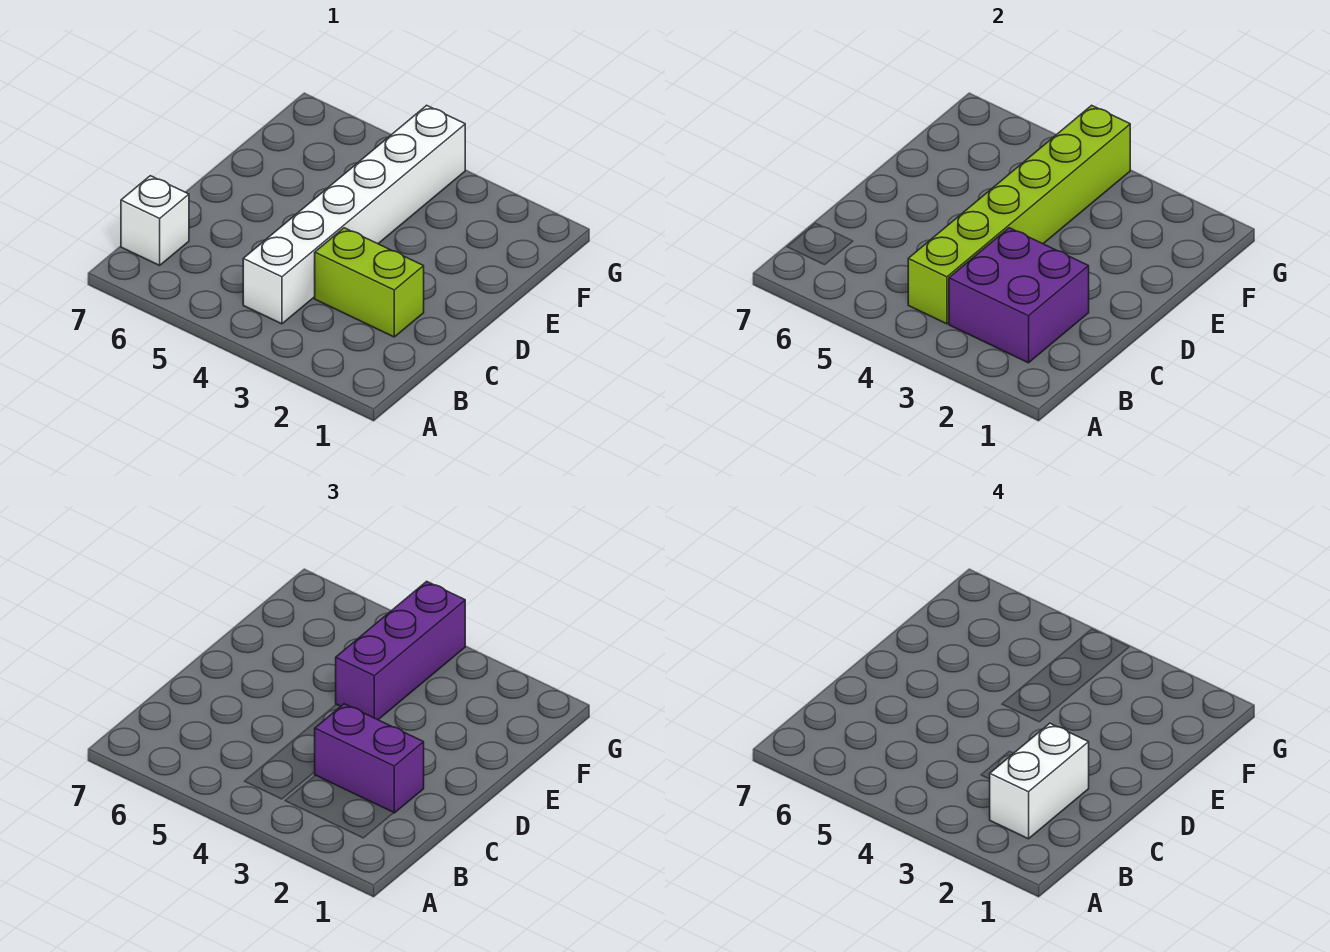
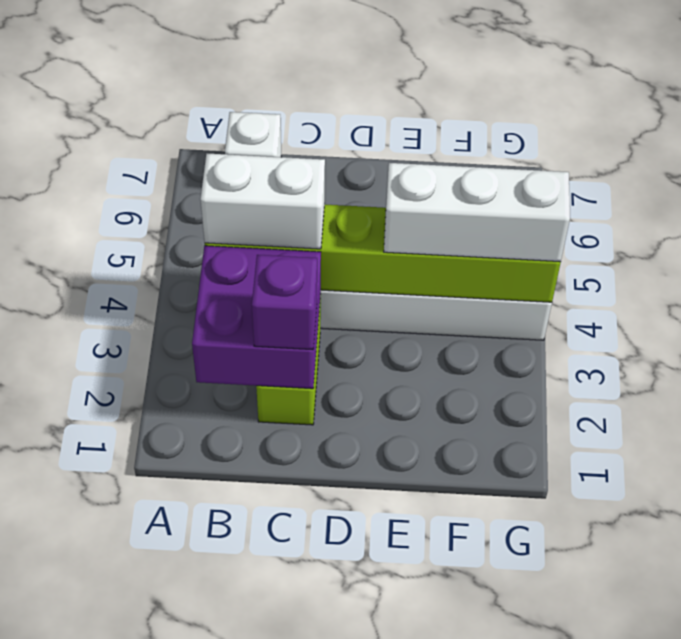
white 1x2 brick [990,723,1089,839] -> white 1x2 brick moved to [200,153,325,249]
purple 1x2 brick [315,704,424,813] -> purple 1x1 brick [252,255,317,350]
purple 1x3 brick [336,581,465,720] -> white 1x3 brick [384,163,570,262]

